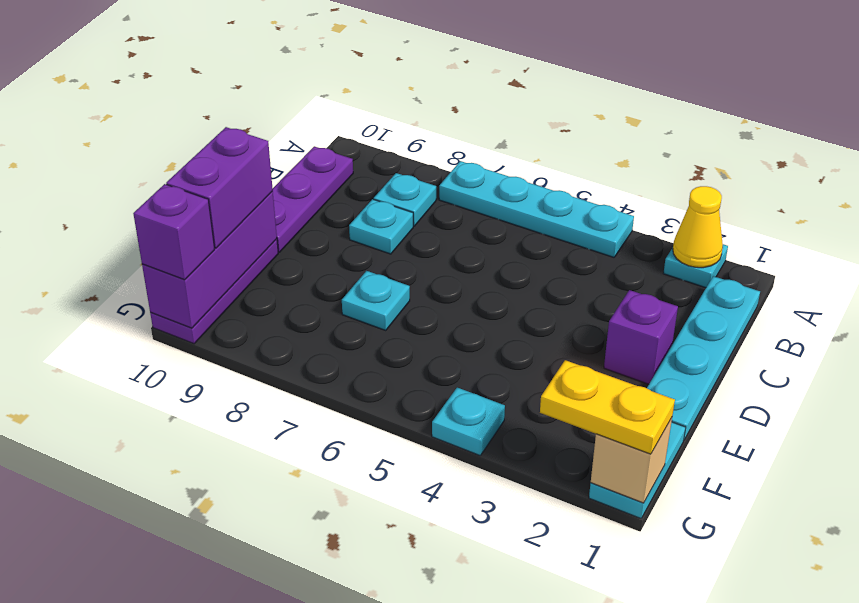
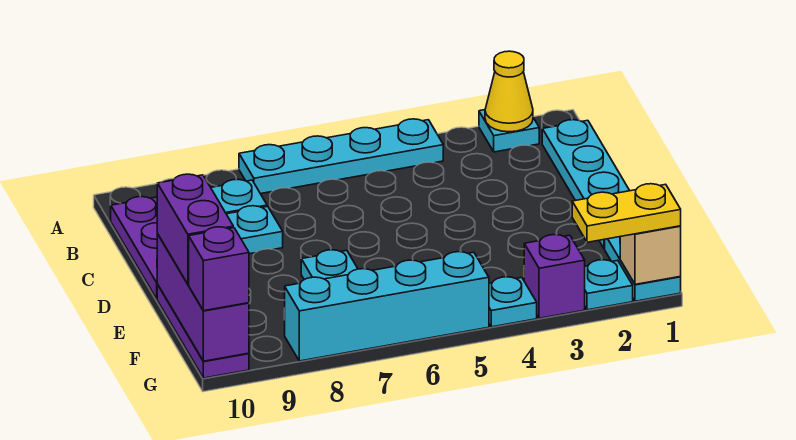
purple 1x1 brick [604,290,678,384] -> purple 1x1 brick moved to [524,235,585,318]
none -> cyan 1x1 plate [585,260,633,310]
none -> cyan 1x4 brick [284,252,489,361]

